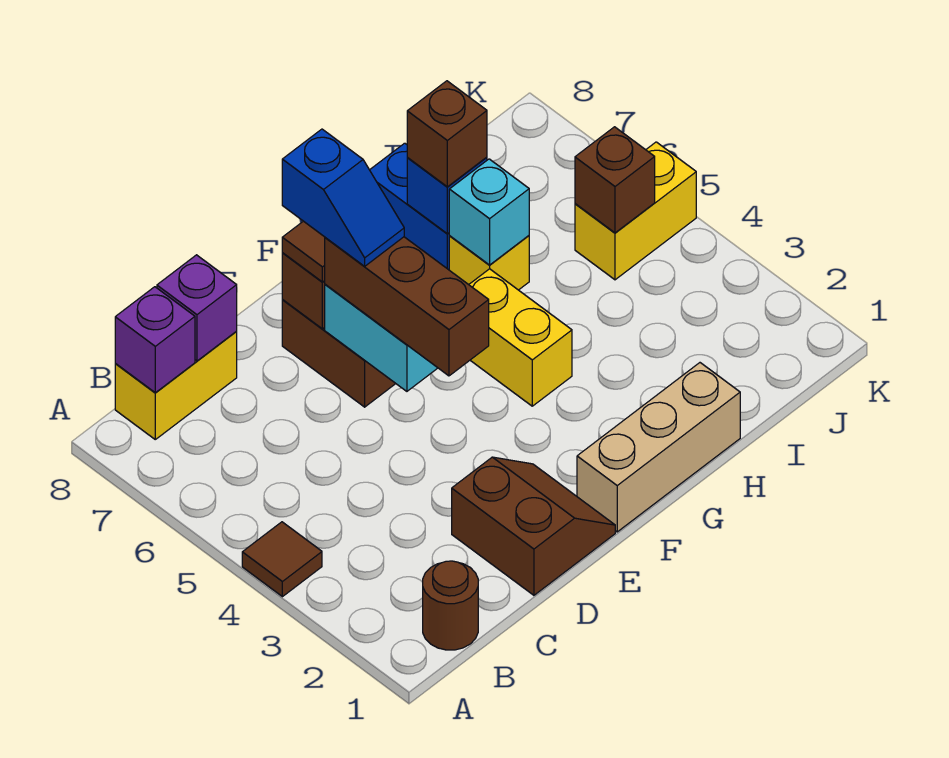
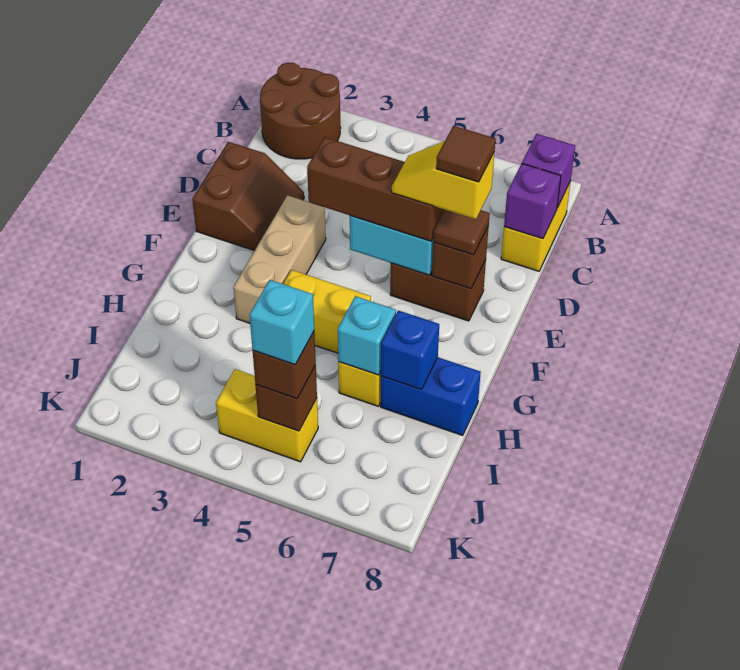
brown 1x1 tile [242,522,322,597] -> brown 1x1 tile moved to [436,126,496,182]
brown 1x1 round brick [423,561,478,650] -> brown 2x2 round brick [260,62,341,159]
brown 2x2 slope [452,457,615,595] -> brown 2x2 slope turned to [192,142,304,251]
blue 1x2 slope [282,129,404,267] -> yellow 1x2 slope [392,141,494,219]
tan 1x3 brick [577,363,740,532] -> tan 1x3 brick moved to [233,195,326,323]
brown 1x1 brick [407,81,487,187] -> brown 1x1 brick moved to [253,332,316,399]
yellow 1x2 brick [575,142,696,280] -> yellow 1x2 brick turned to [216,369,318,462]
none -> cyan 1x1 brick [250,280,314,365]

